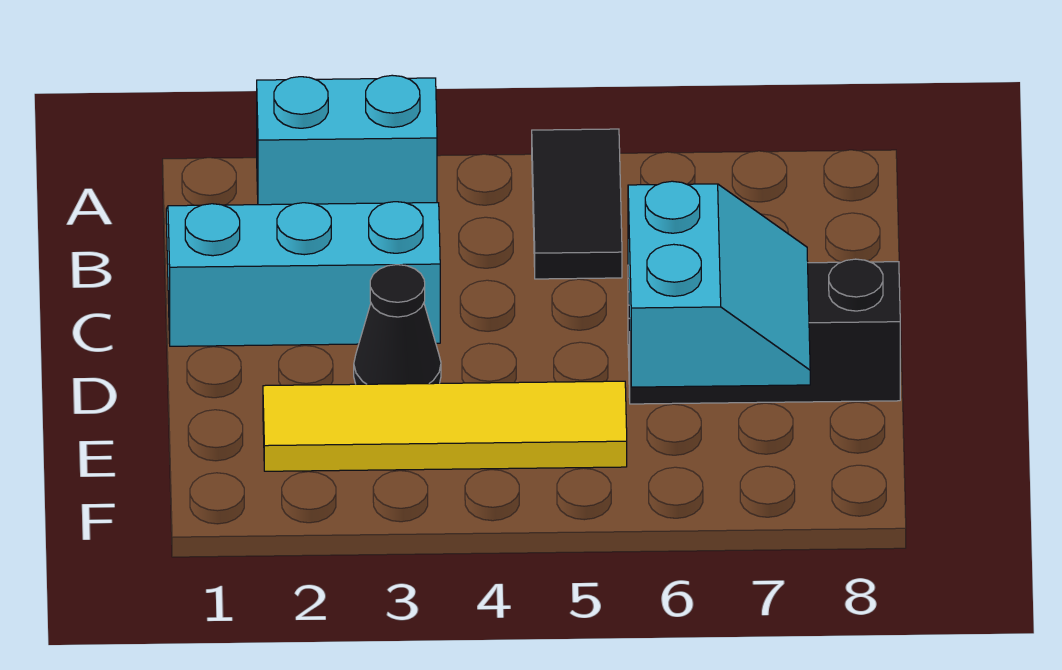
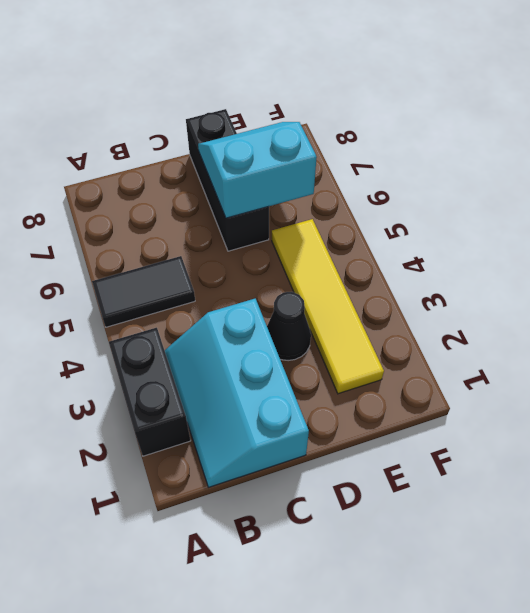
cyan 1x2 brick [257,75,437,205] -> black 1x2 brick [109,328,191,456]

